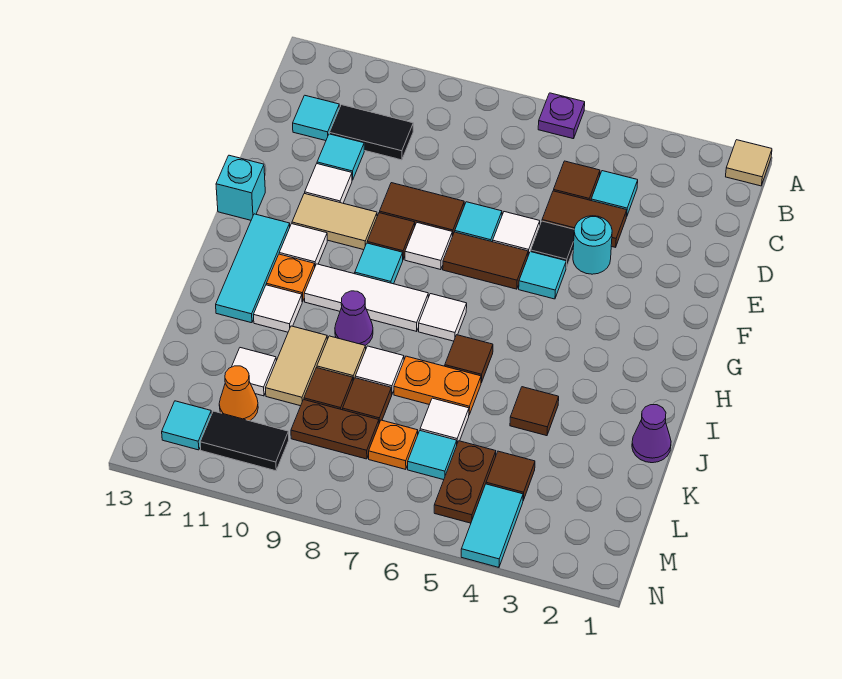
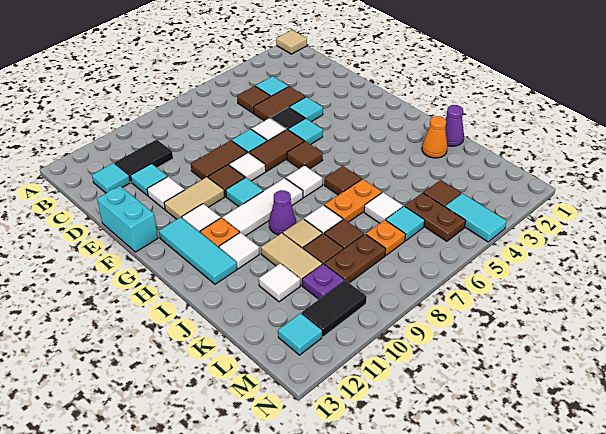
purple 1x1 plate [538,93,585,139] -> purple 1x1 plate moved to [302,264,344,299]
cyan 1x1 round brick [573,216,612,274] -> cyan 1x1 tile [289,97,323,122]
cyan 1x1 brick [216,155,265,220] -> cyan 1x2 brick [97,186,158,252]
brown 1x1 tile [510,387,559,436] -> brown 1x1 tile moved to [287,141,323,169]
orange 1x1 cone [219,366,258,421] -> orange 1x1 cone moved to [422,116,448,158]

